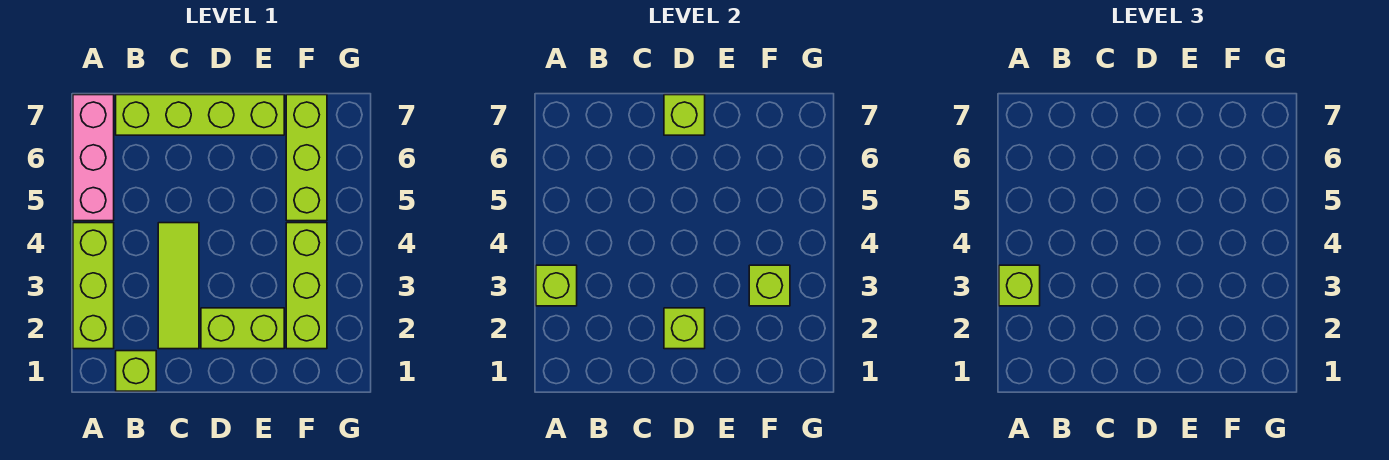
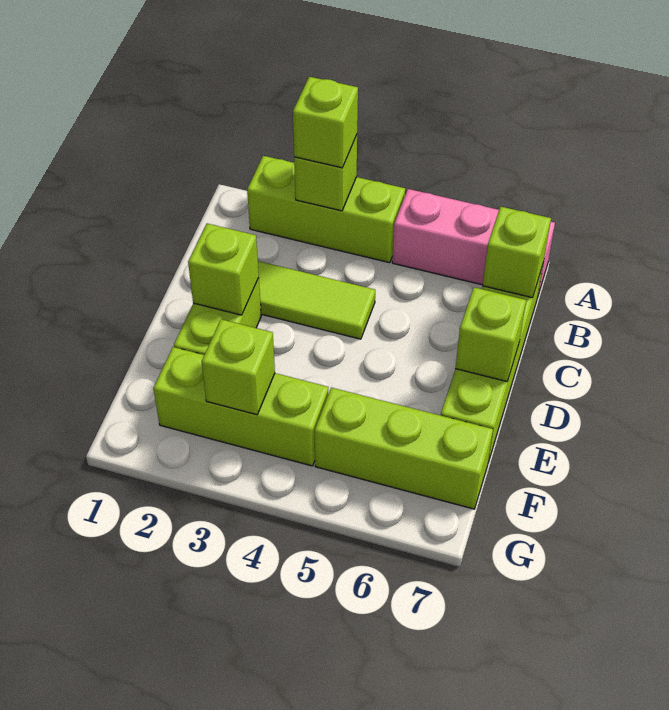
lime 1x1 brick [116,351,156,391] -> lime 1x1 brick moved to [483,207,551,298]

